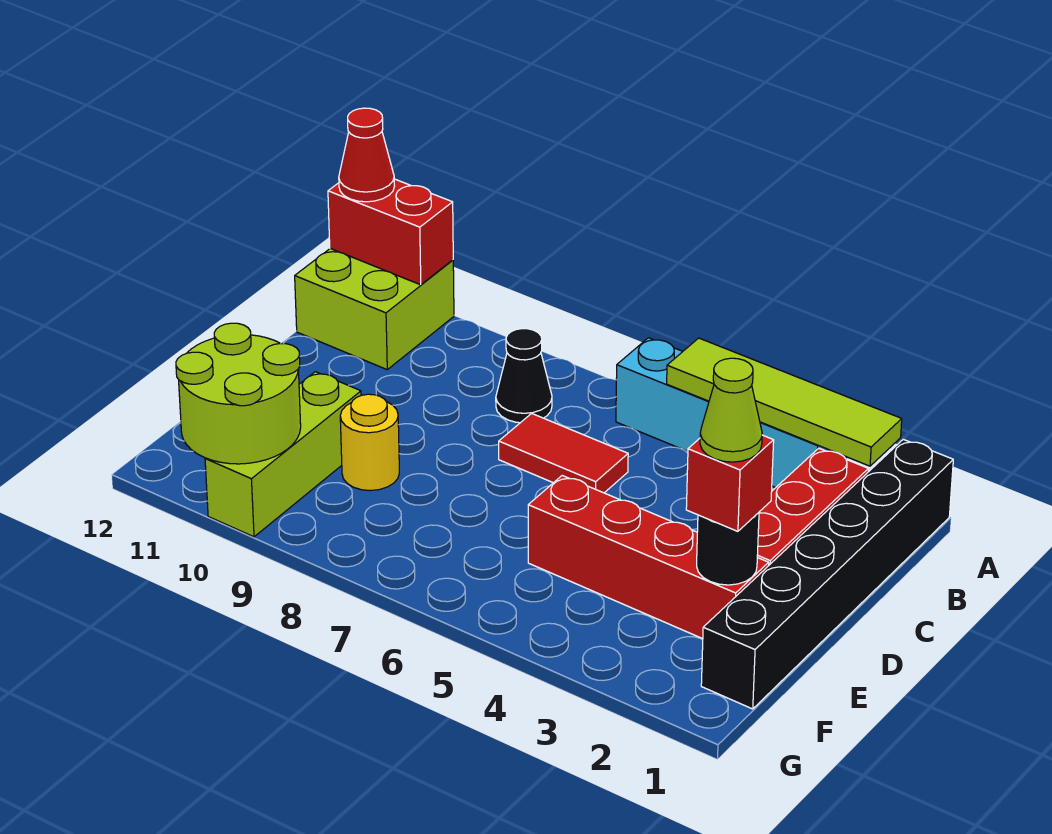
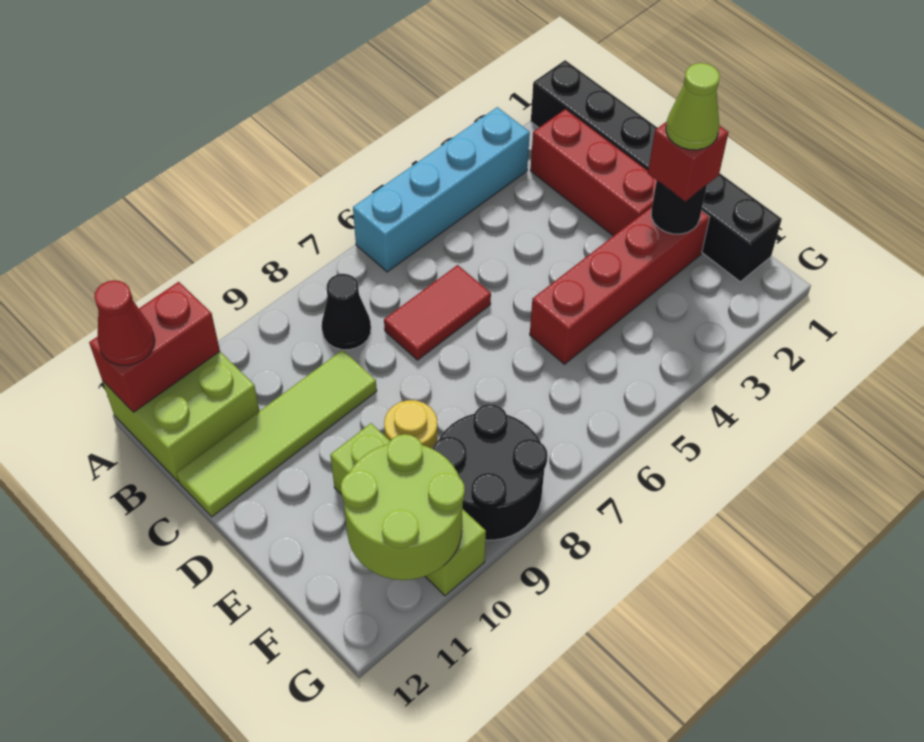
lime 1x4 tile [667,338,902,466] -> lime 1x4 tile moved to [176,350,377,517]
none -> black 2x2 round brick [433,404,548,540]

